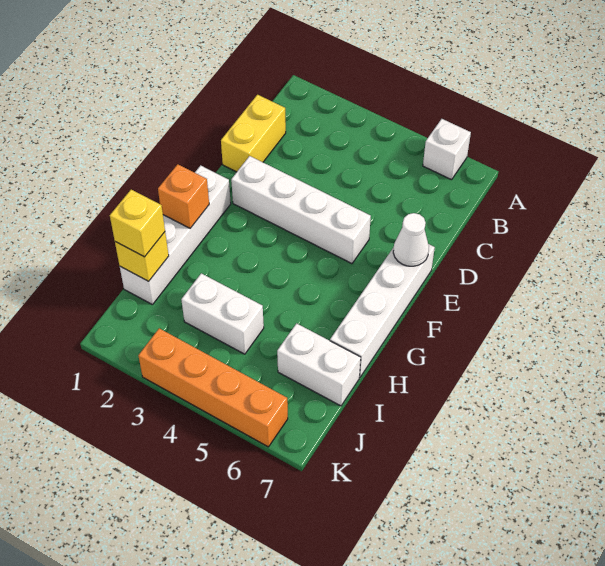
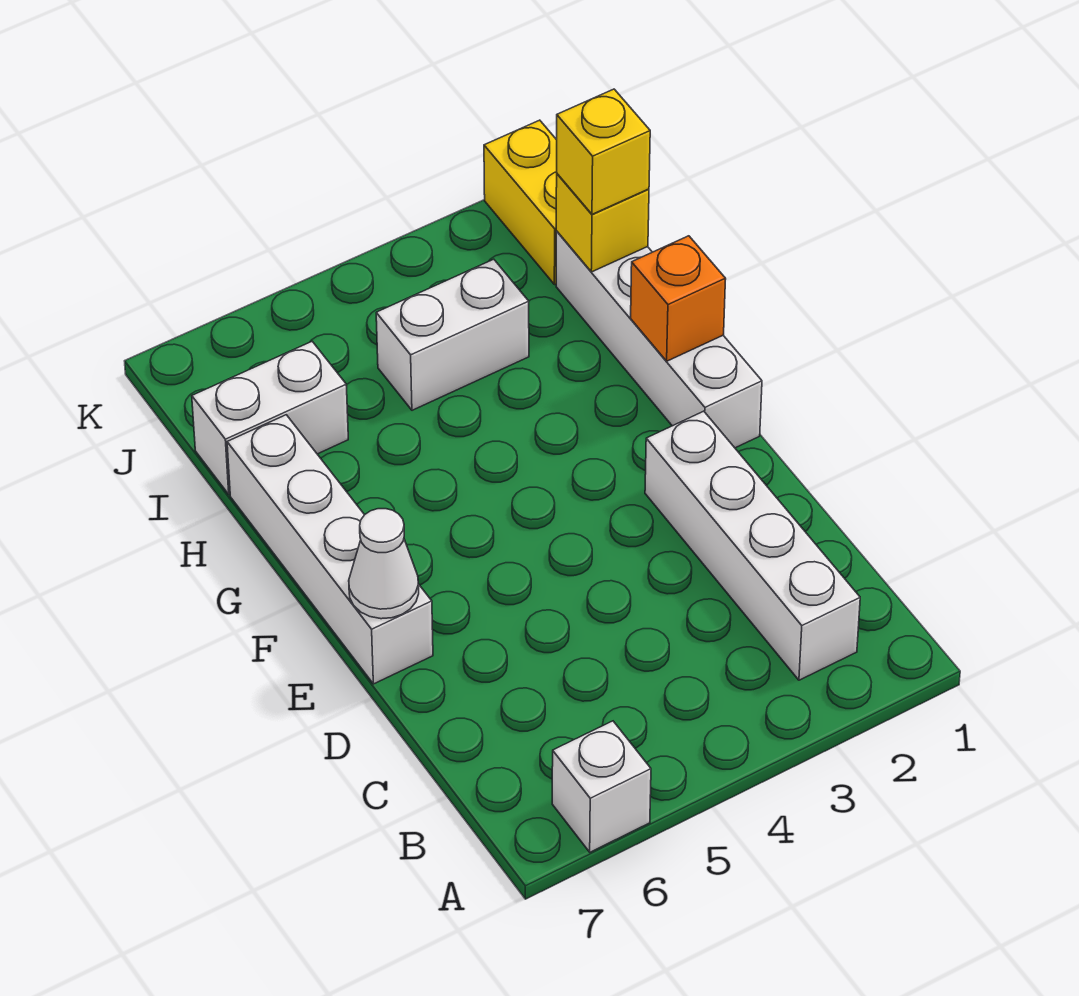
yellow 1x2 brick [221,95,286,172] -> yellow 1x2 brick moved to [484,120,557,285]
white 1x4 brick [231,156,371,264] -> white 1x4 brick turned to [645,411,860,680]
orange 1x4 brick [138,328,288,447] -> none

